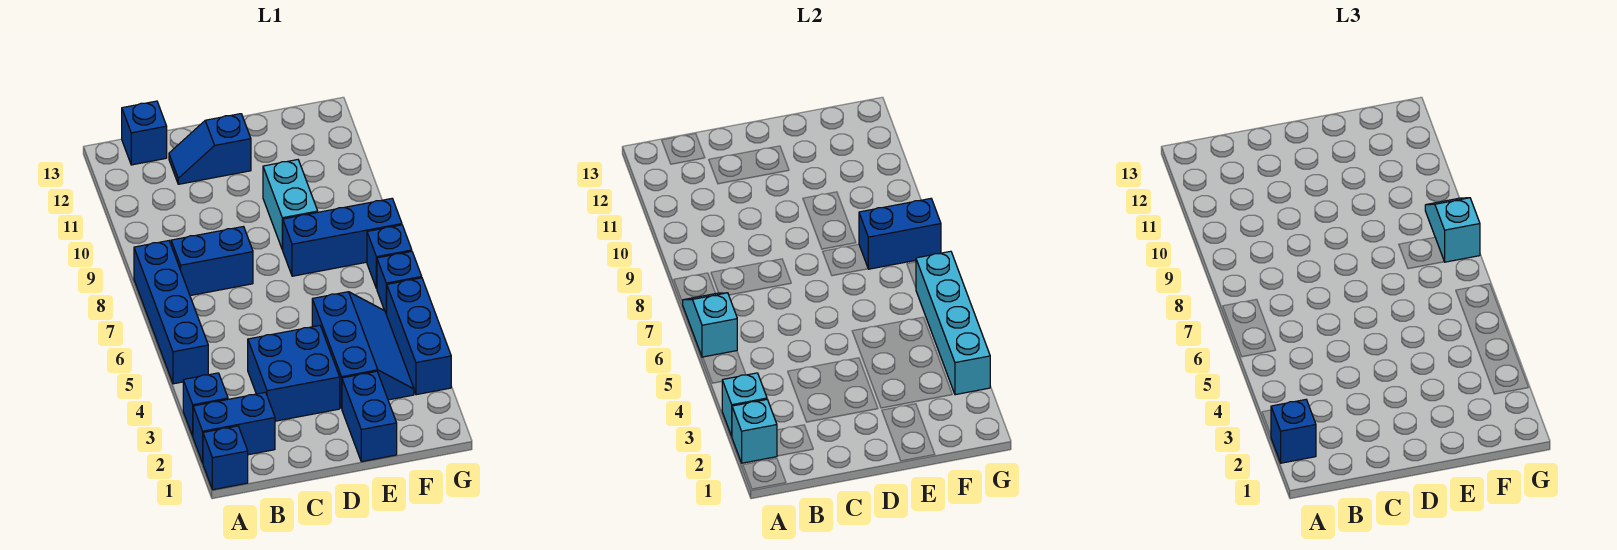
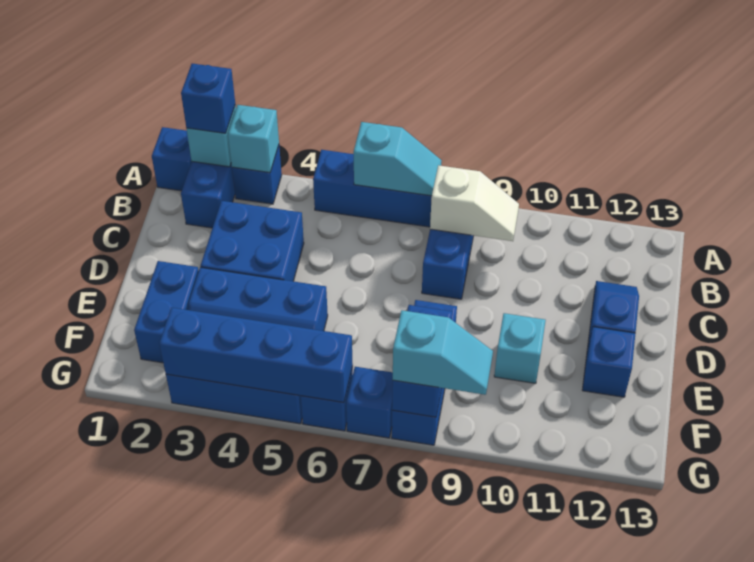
none -> white 1x2 slope [430,165,519,241]
blue 1x1 brick [122,101,167,165] -> blue 1x1 brick moved to [582,327,636,397]
blue 1x2 brick [342,371,397,462] -> blue 1x2 brick turned to [134,261,199,363]
cyan 1x2 brick [263,160,318,250] -> cyan 1x1 brick [494,313,546,383]
cyan 1x4 brick [916,251,990,395] -> blue 1x4 brick [159,307,353,403]

